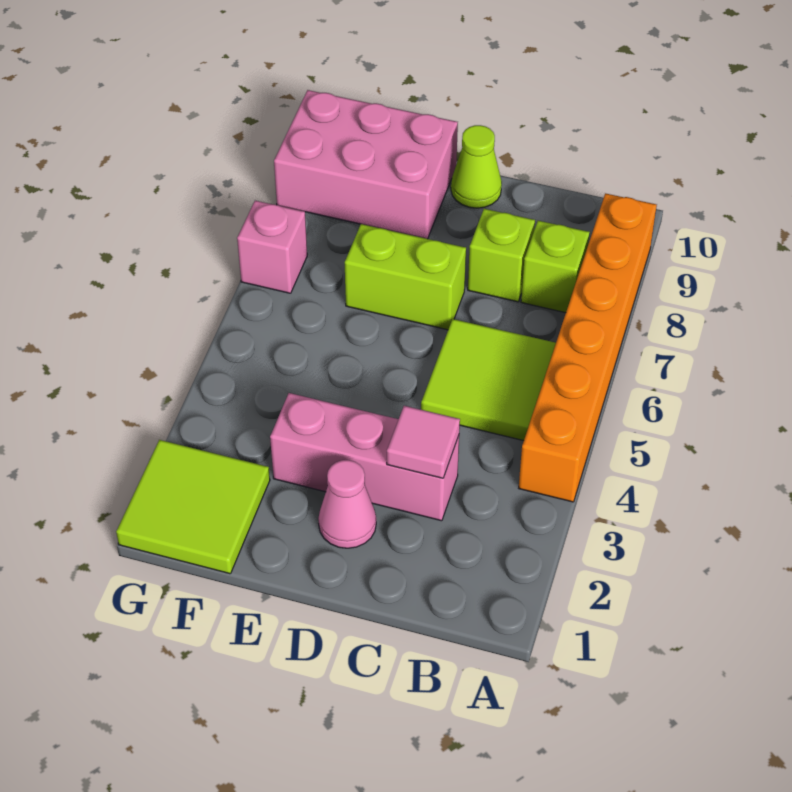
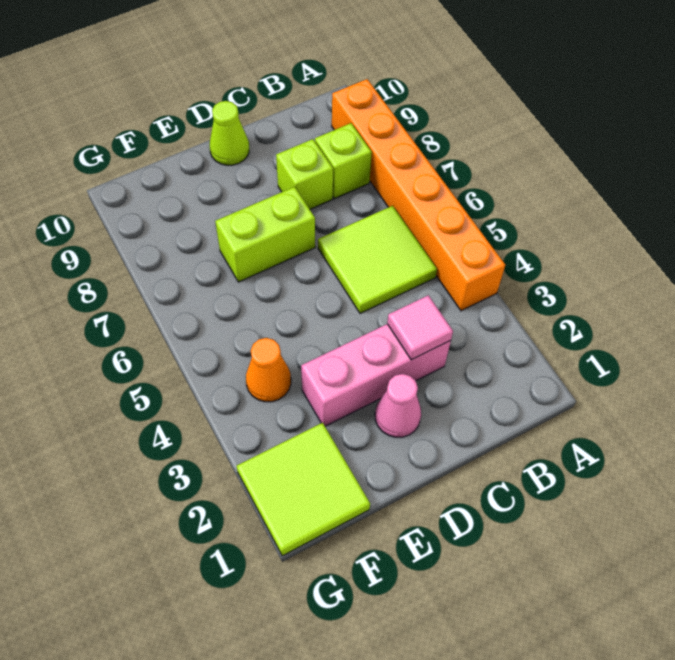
pink 2x3 brick [274,90,458,239] -> none
none -> orange 1x1 cone [246,338,291,402]
pink 1x1 brick [237,201,307,293] -> none

